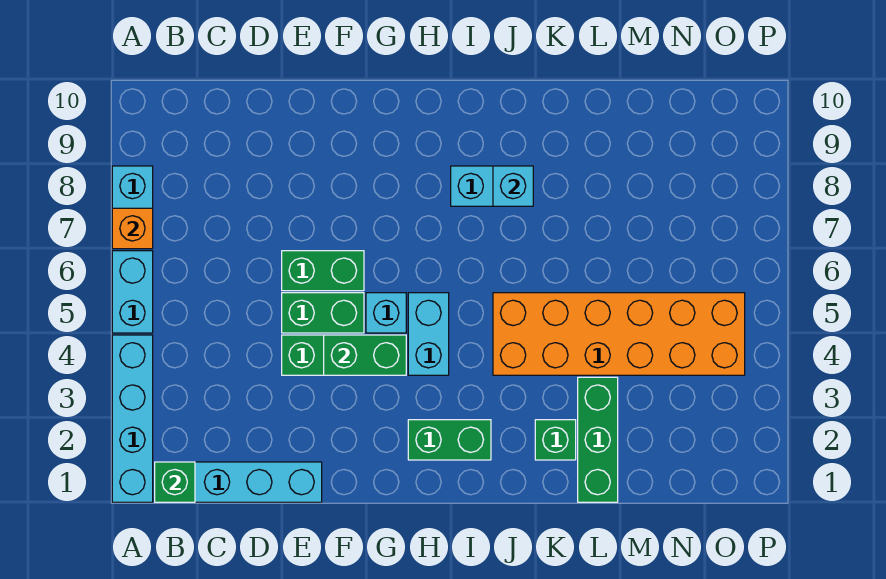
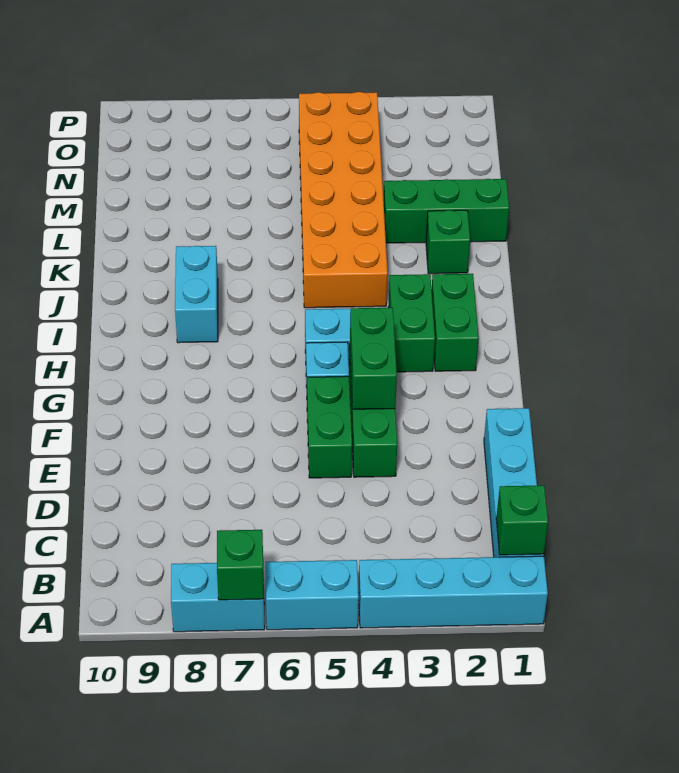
orange 1x1 brick [112,208,153,249] -> green 1x1 brick [217,530,264,600]
green 1x2 brick [282,251,364,291] -> green 1x2 brick moved to [388,274,435,372]
cyan 1x1 brick [493,166,533,206] -> none

